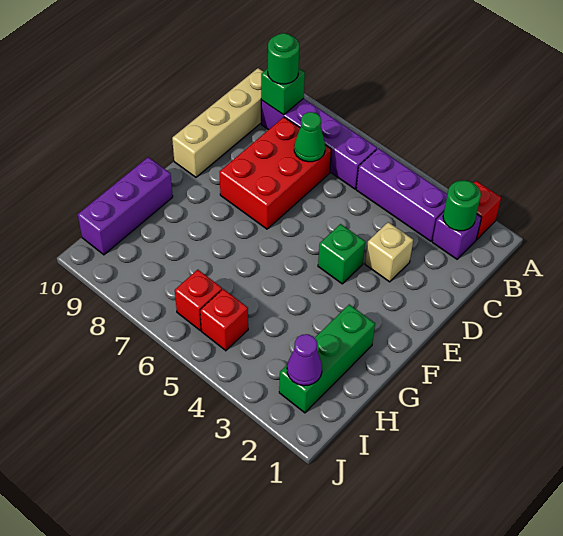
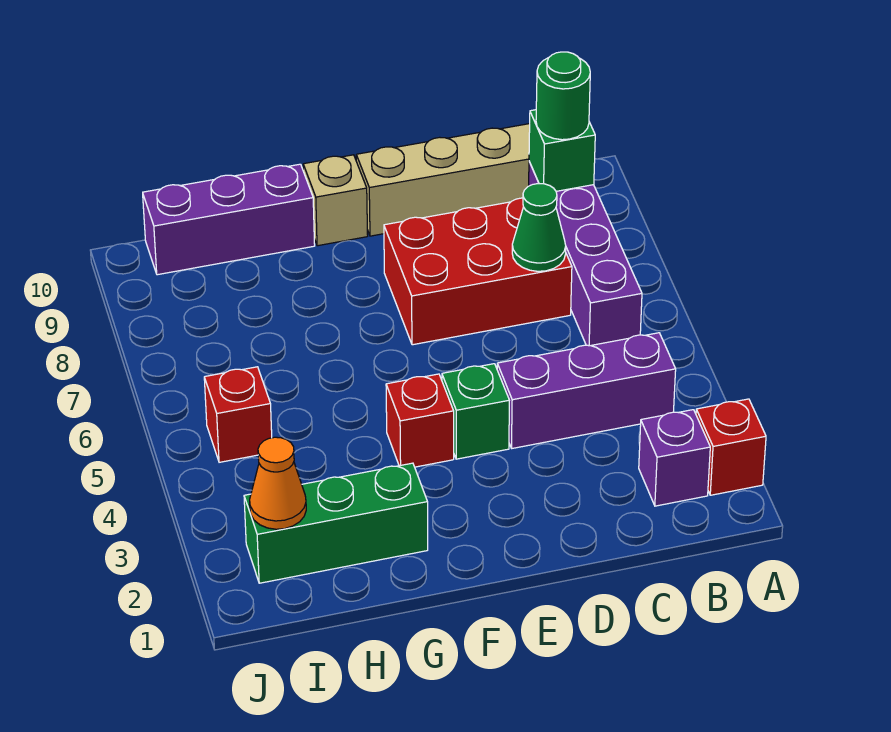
green 1x1 round brick [443,180,481,231] -> none
purple 1x3 brick [356,148,447,241] -> purple 1x3 brick turned to [497,333,676,448]
tan 1x1 brick [365,222,413,282] -> tan 1x1 brick moved to [303,155,368,246]
purple 1x1 cone [287,334,322,386] -> orange 1x1 cone [250,437,306,529]
red 1x1 brick [175,270,222,331] -> red 1x1 brick moved to [386,374,454,467]

